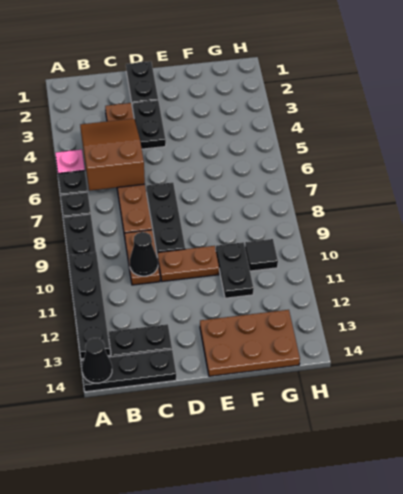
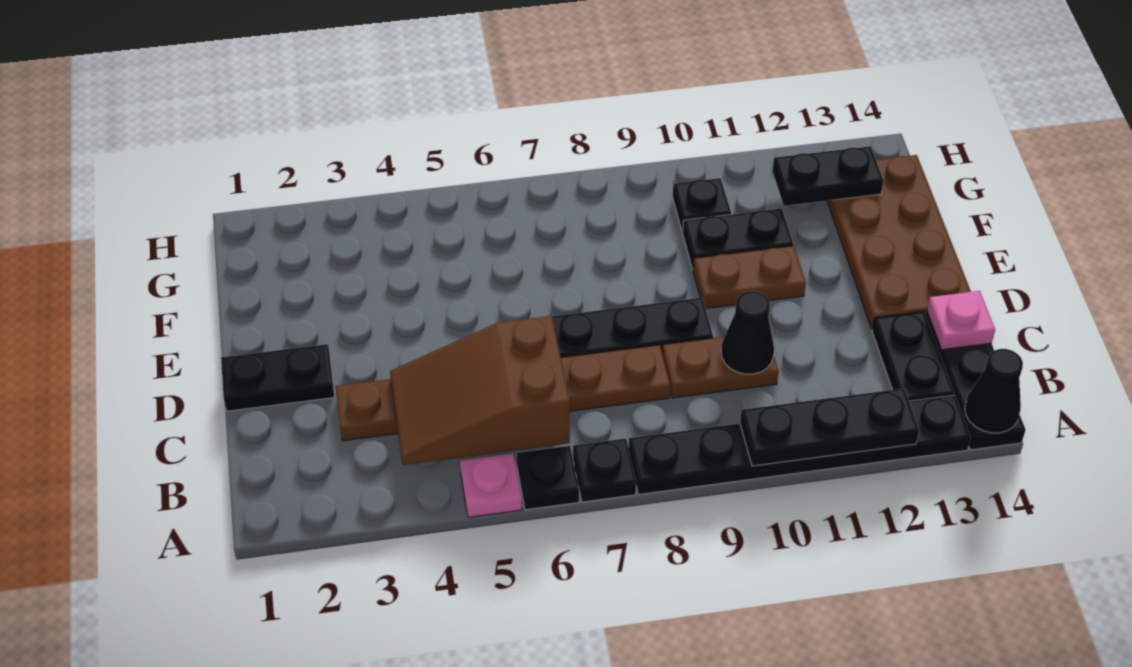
black 1x4 plate [68,252,110,359] -> black 1x3 plate [740,388,919,466]
none -> pink 1x1 plate [927,291,995,350]
black 1x2 plate [133,100,166,149] -> black 1x2 plate moved to [773,146,883,206]
brown 1x2 plate [157,246,219,282] -> brown 1x2 plate turned to [693,246,806,309]
brown 2x3 plate [200,310,300,376] -> brown 2x4 plate [827,155,971,329]
black 1x1 tile [245,239,278,271] -> black 1x1 plate [673,178,731,232]

